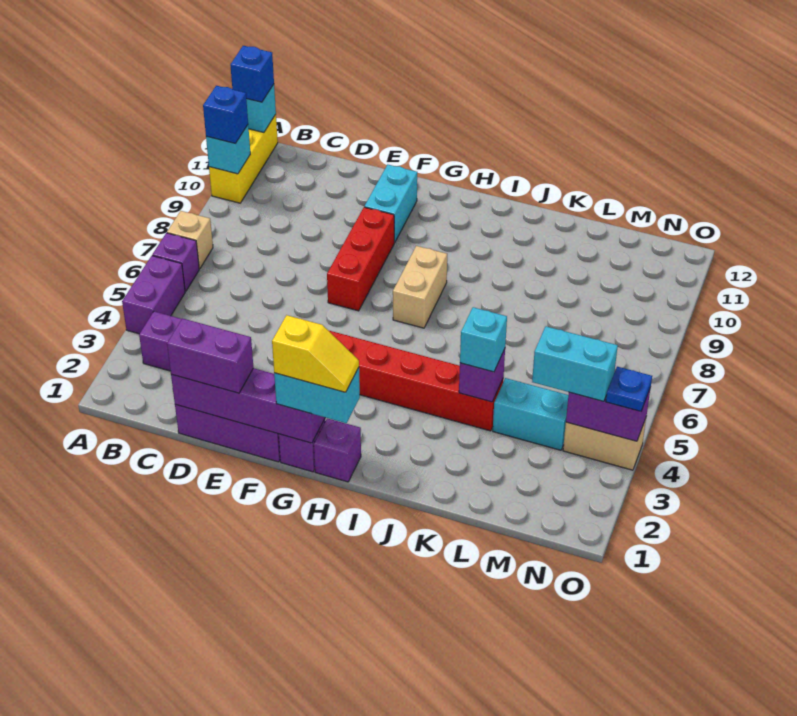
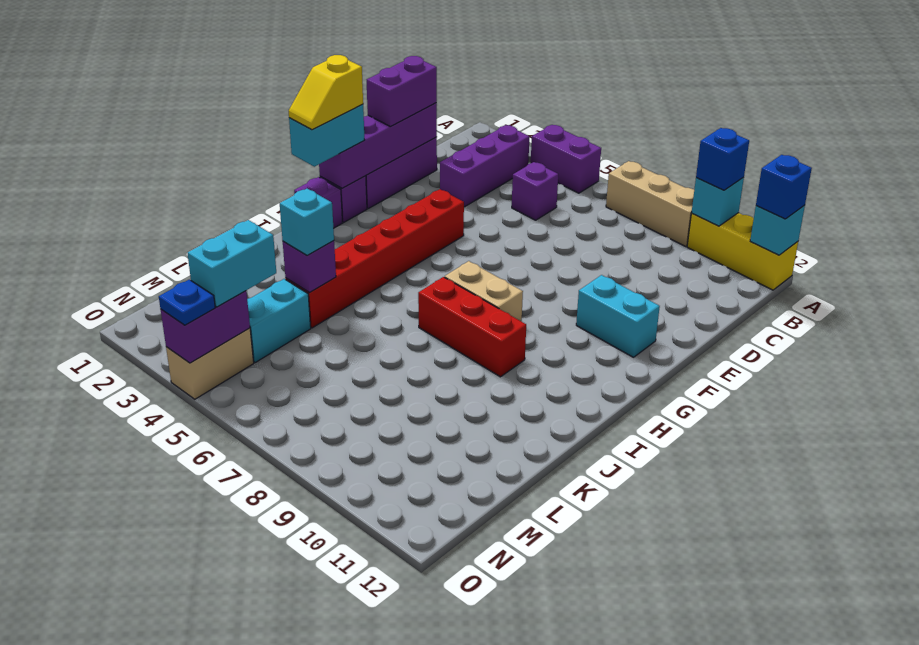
purple 1x1 brick [152,233,199,291] -> purple 1x1 brick moved to [512,162,558,220]
tan 1x1 brick [167,211,213,269] -> tan 1x3 brick [606,161,694,247]
red 1x3 brick [327,207,395,311] -> red 1x3 brick moved to [418,277,526,377]

